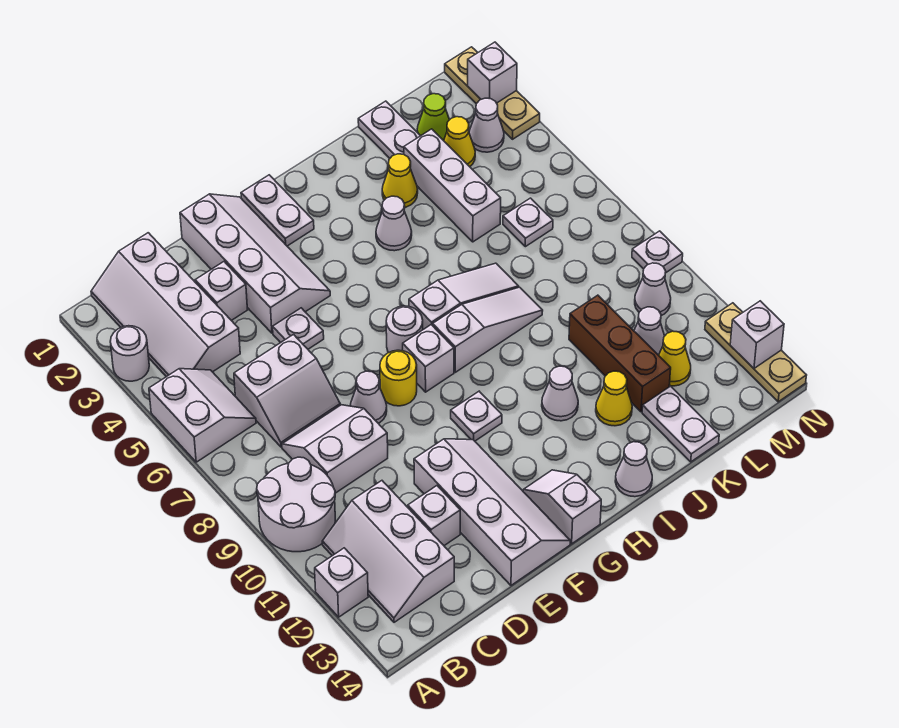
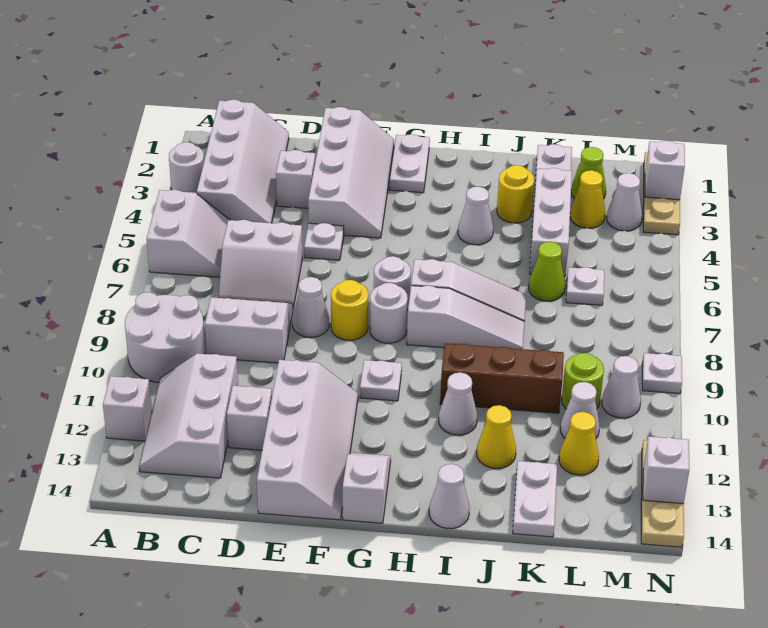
white 2x4 slope [91,233,240,377] -> white 2x4 slope turned to [197,100,289,223]
white 1x1 brick [403,325,454,392] -> white 1x1 round brick [370,283,408,343]
yellow 1x1 cone [382,154,418,207] -> yellow 1x1 round brick [497,165,534,223]
none -> lime 1x1 cone [529,242,565,301]
brown 1x3 brick [569,295,671,412] -> brown 1x3 brick turned to [440,343,564,413]
none -> lime 1x1 round brick [562,353,604,409]

